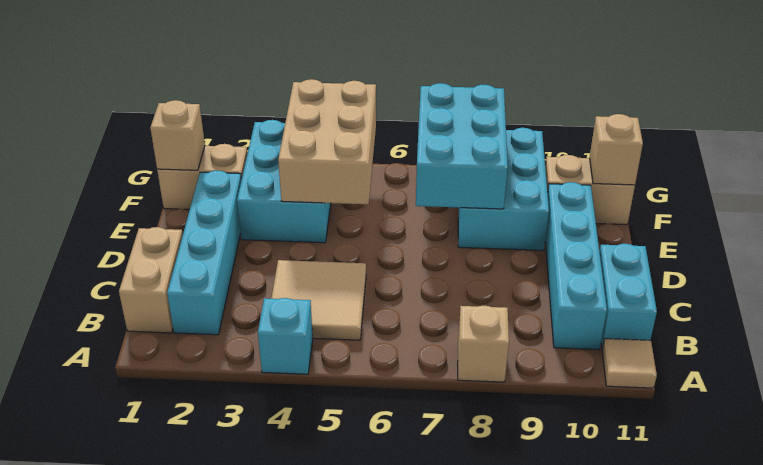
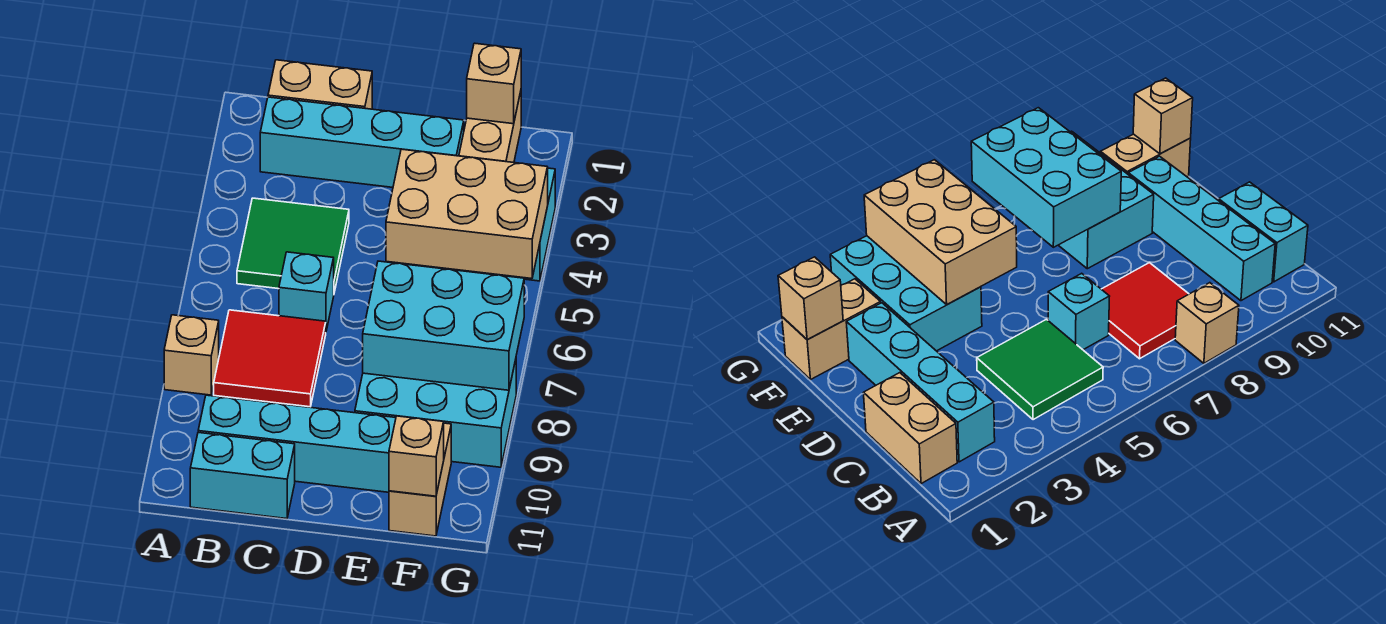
cyan 1x1 brick [258,298,313,374] -> cyan 1x1 brick moved to [279,252,334,331]
tan 1x1 tile [602,339,657,388] -> none
tan 2x2 tile [271,260,366,340] -> green 2x2 tile [237,198,349,292]
none -> red 2x2 tile [214,310,326,407]

